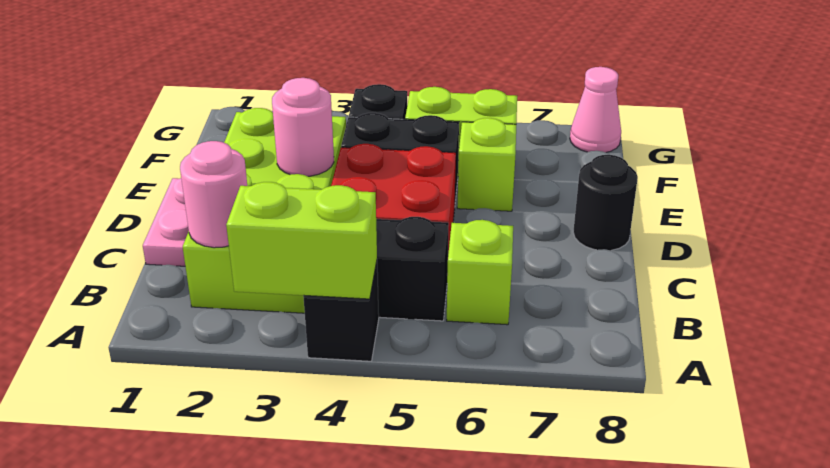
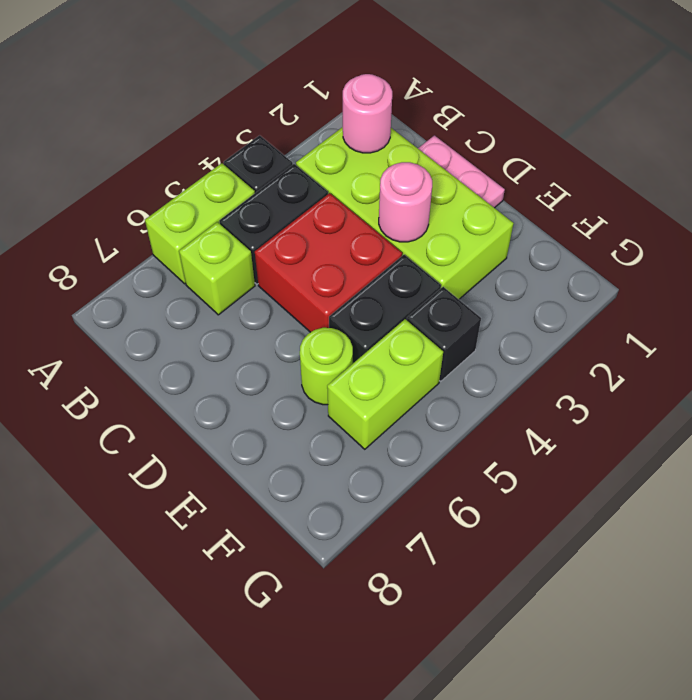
lime 1x2 brick [226,182,377,299] -> lime 1x2 brick moved to [145,163,255,284]
black 1x1 round brick [573,155,638,250] -> none
lime 1x1 brick [457,118,516,211] -> lime 1x1 round brick [300,328,353,405]
pink 1x1 cone [570,67,621,152] -> none

